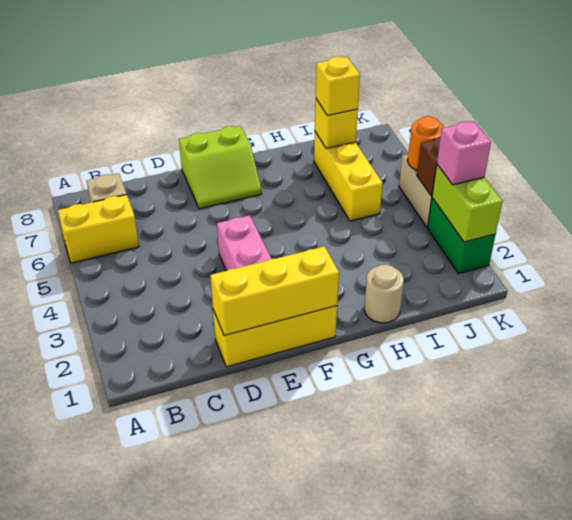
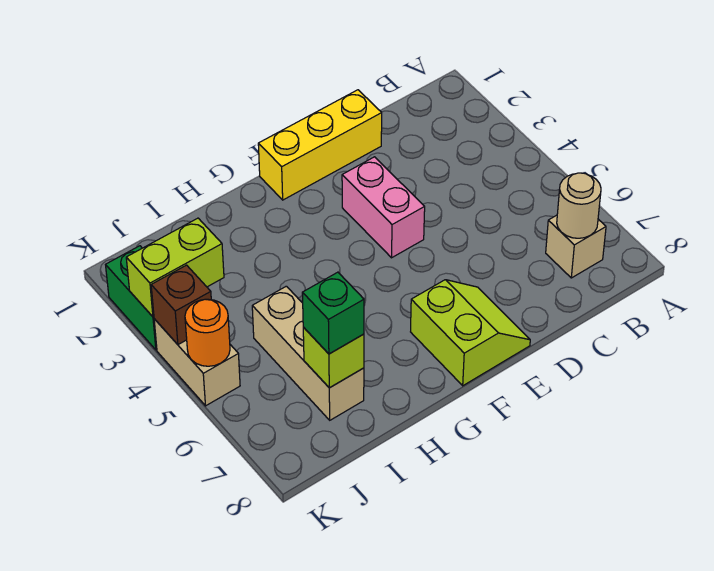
yellow 1x2 brick [58,195,139,263] -> none
yellow 1x3 brick [210,246,339,336] -> none
lime 2x2 slope [179,126,262,209] -> lime 2x2 slope turned to [411,280,530,386]
tan 1x1 round brick [364,264,404,323] -> tan 1x1 round brick moved to [557,173,601,238]
yellow 1x3 brick [314,132,383,221] -> tan 1x3 brick [252,286,364,420]
yellow 1x1 brick [315,99,358,149] -> lime 1x1 brick [303,327,364,388]
yellow 1x1 brick [316,57,360,115] -> green 1x1 brick [302,272,364,354]
lime 1x2 brick [432,165,503,242] -> lime 1x2 brick turned to [126,218,224,317]
pink 1x1 brick [437,121,491,185] -> none

